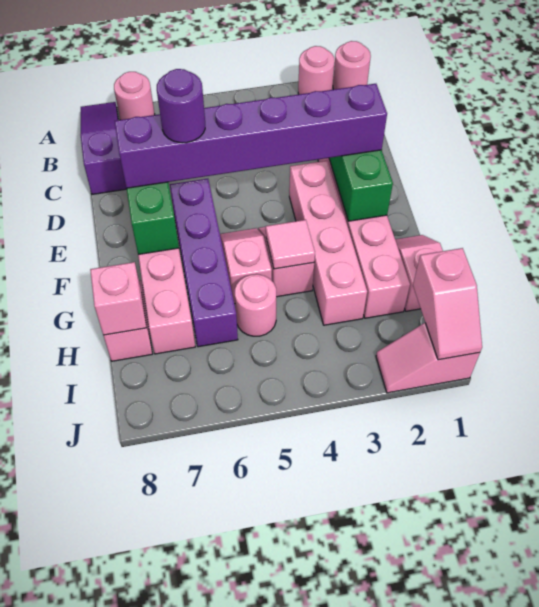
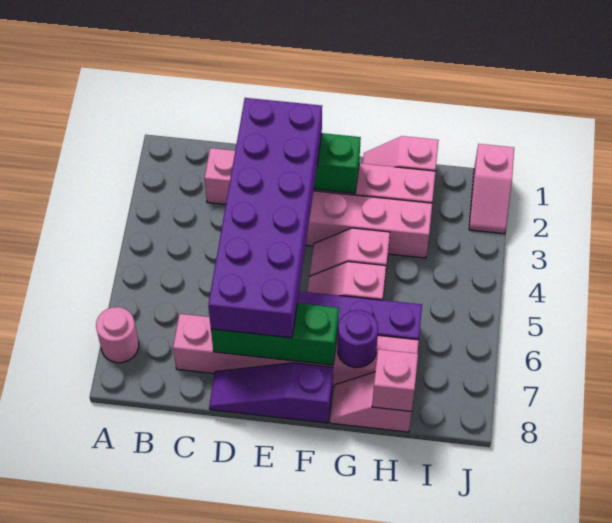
pink 1x1 round brick [333,41,371,90] -> none
pink 1x1 round brick [298,46,335,94] -> none
purple 1x3 slope [81,102,127,194] -> purple 1x3 slope moved to [209,363,333,423]
purple 1x6 brick [115,84,387,188] -> purple 2x6 brick [208,98,322,338]
purple 1x1 round brick [157,69,205,143] -> purple 1x1 round brick moved to [338,310,378,368]
pink 1x1 tile [266,220,315,269] -> none
pink 1x1 round brick [235,274,276,336] -> none
pink 1x2 slope [413,248,482,360] -> none

